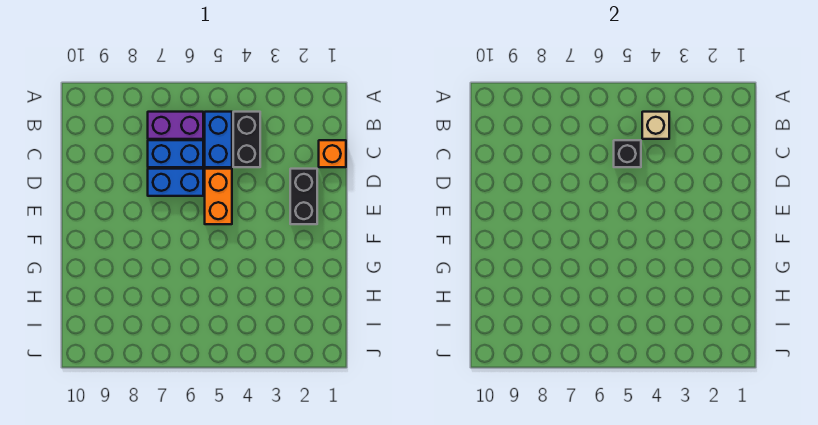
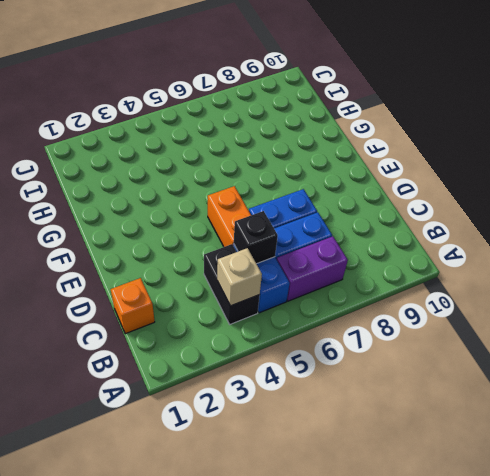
black 1x2 brick [290,169,317,224] -> none

